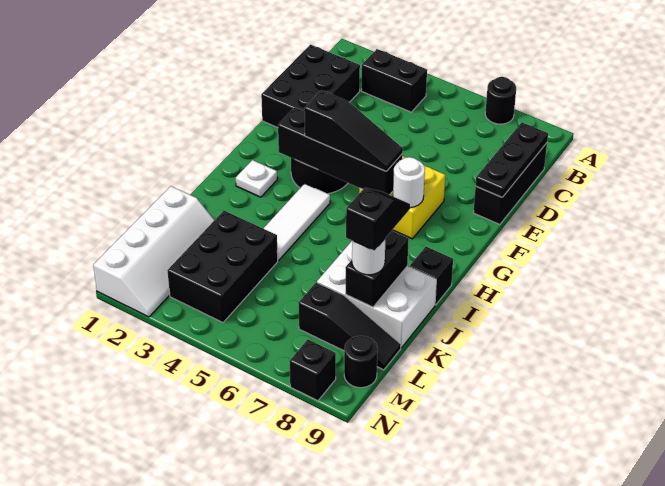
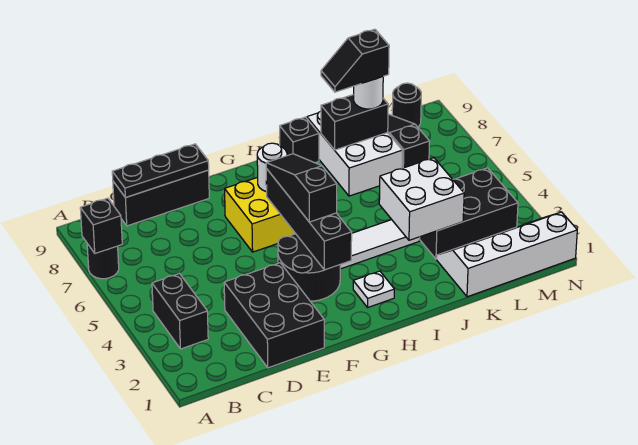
black 2x3 brick [261,45,360,128] -> black 2x3 brick turned to [224,263,324,368]
none -> white 2x2 brick [379,158,464,240]
black 1x1 brick [290,340,336,401] -> black 1x1 brick moved to [80,198,122,253]

